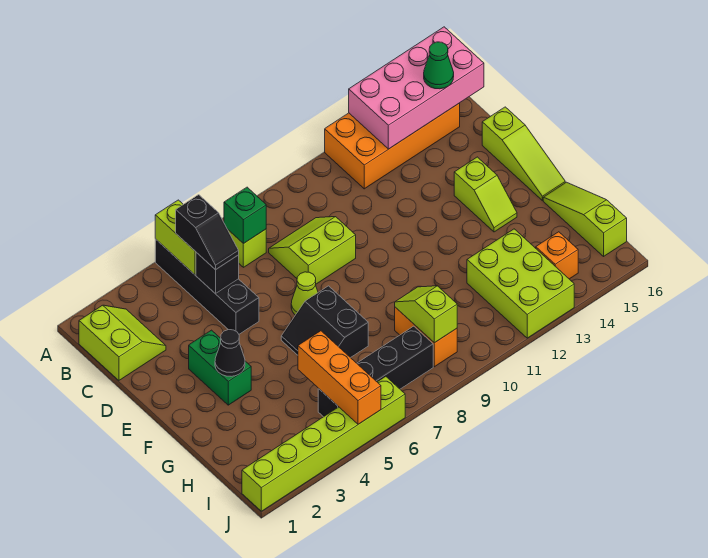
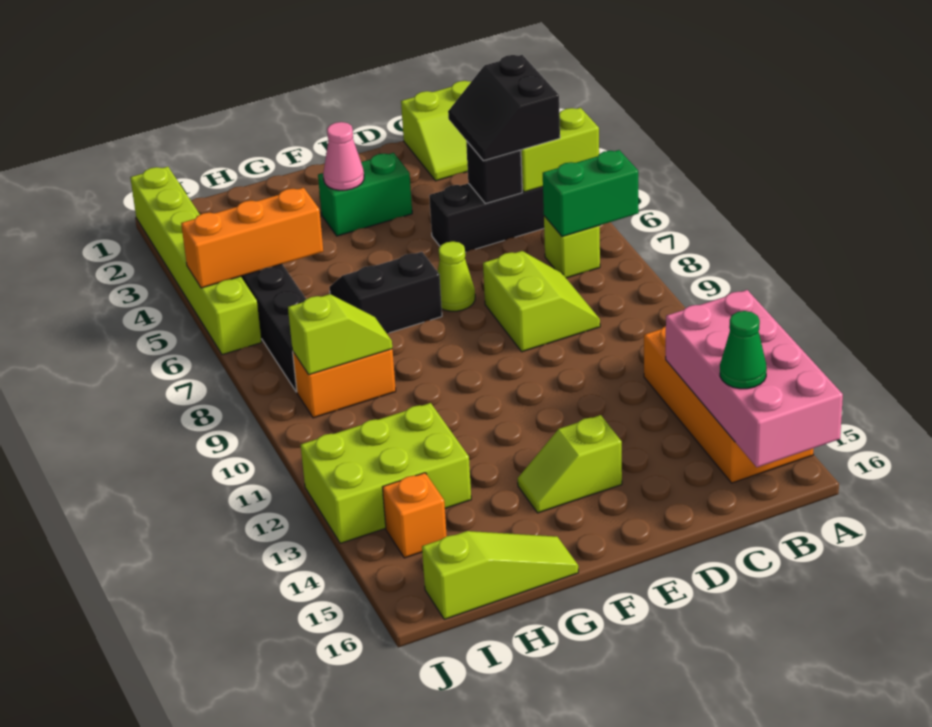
black 1x2 slope [176,195,239,270] -> black 2x2 slope [448,55,560,161]
green 1x1 brick [224,187,266,244] -> green 1x2 brick [543,150,639,237]
lime 1x3 slope [482,107,565,200] -> none
black 1x1 cone [215,330,245,376] -> pink 1x1 cone [323,122,364,190]

